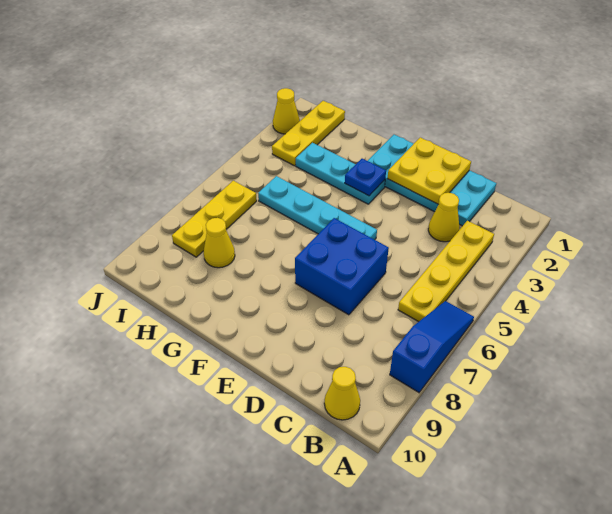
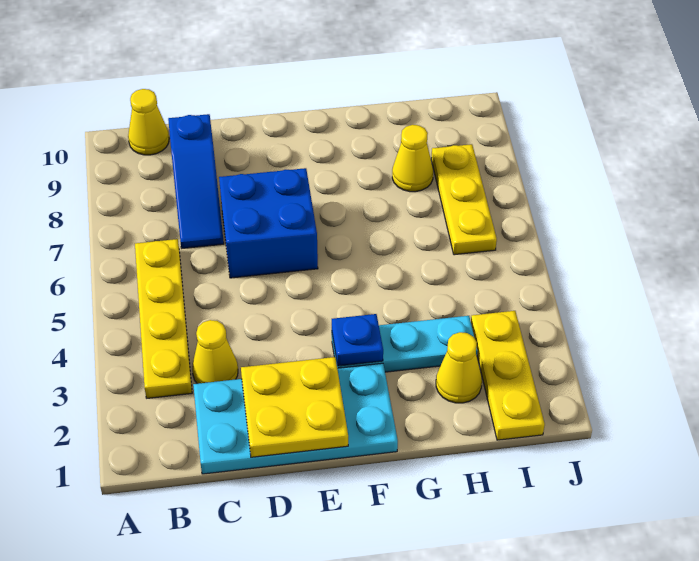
blue 1x3 slope [390,301,474,392] -> blue 1x3 slope moved to [168,114,224,248]
cyan 1x4 plate [258,176,377,240] -> none
yellow 1x1 cone [273,88,300,134] -> yellow 1x1 cone moved to [436,332,482,403]

